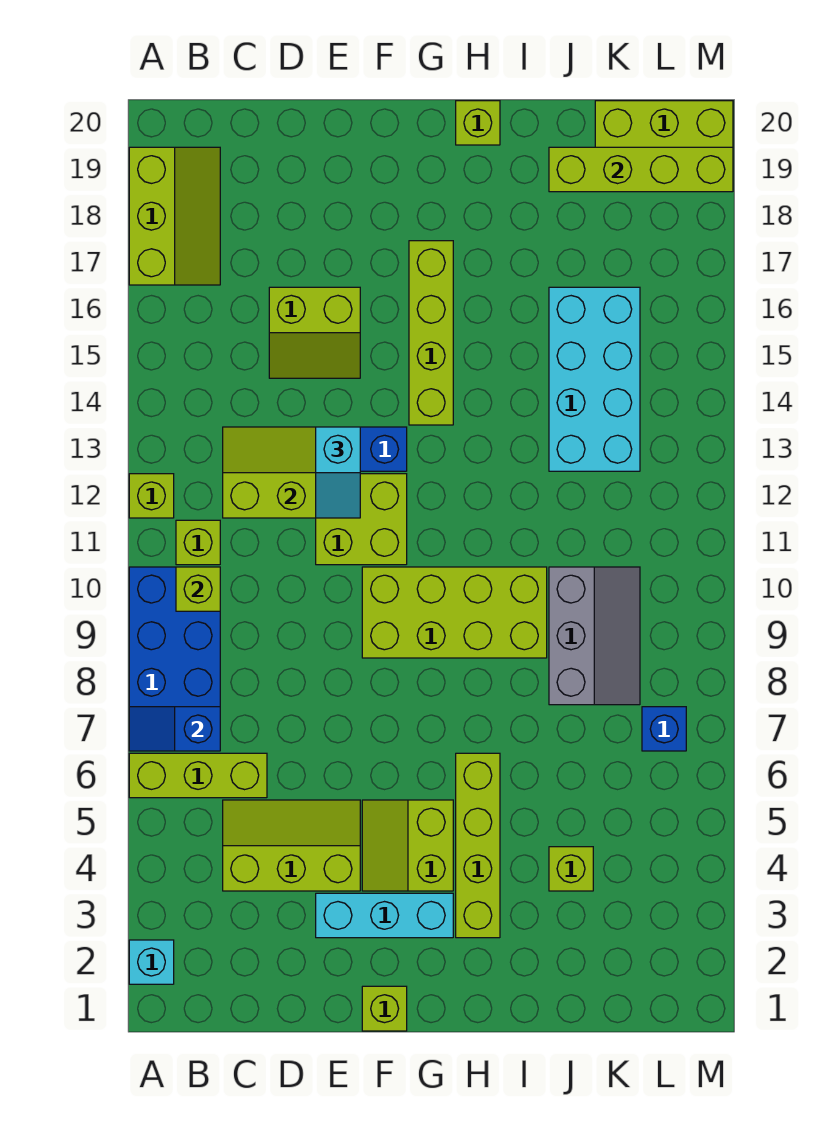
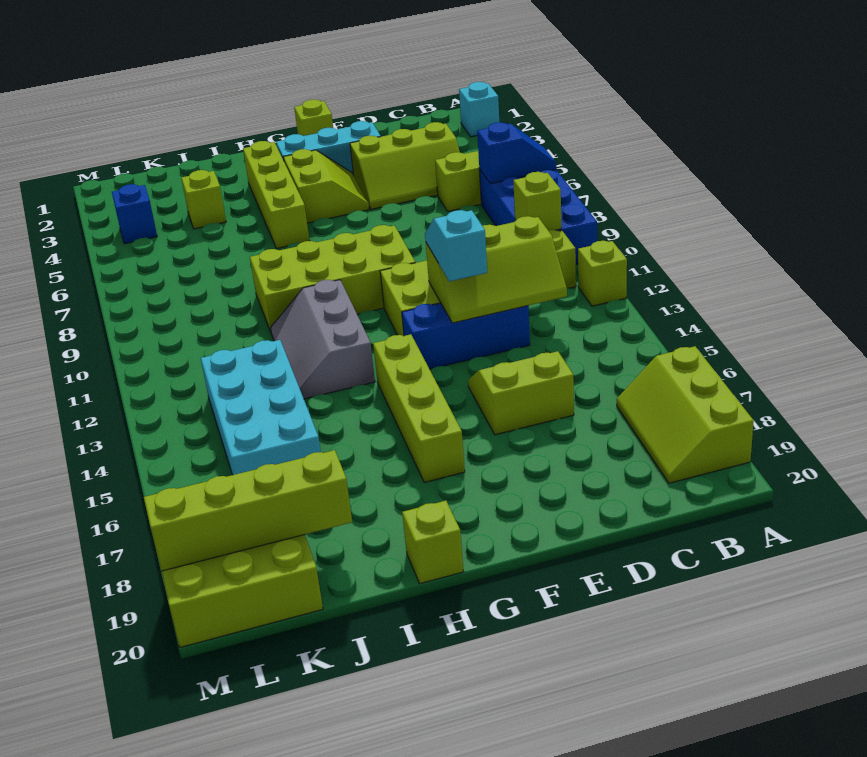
grey 2x3 slope [549,567,640,705] -> grey 2x3 slope moved to [271,280,375,399]
blue 1x1 brick [642,707,686,751] -> blue 1x1 brick moved to [112,184,157,244]

